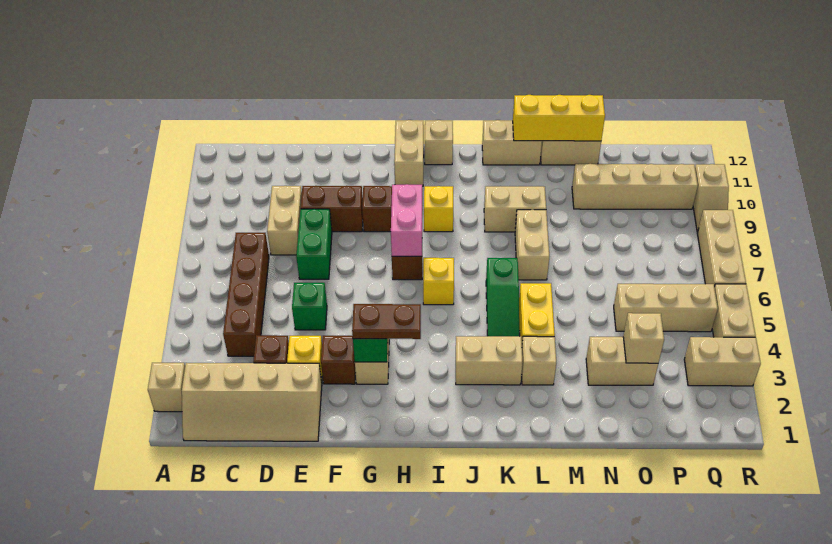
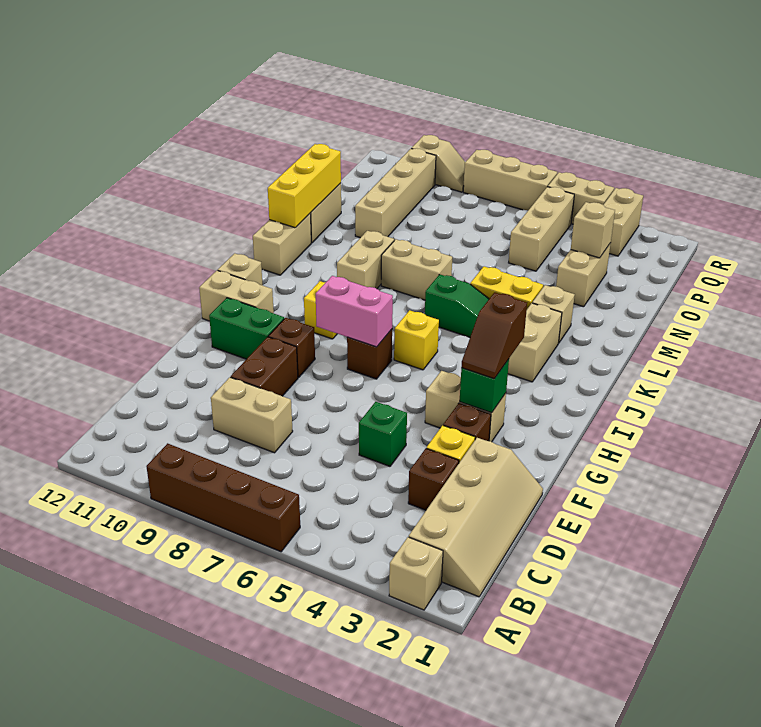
brown 1x4 brick [223,233,269,356] -> brown 1x4 brick moved to [146,443,300,552]
green 1x2 brick [296,209,332,279] -> green 1x2 brick moved to [209,298,284,359]
brown 1x2 plate [352,304,421,339] -> brown 1x2 slope [461,292,527,379]

